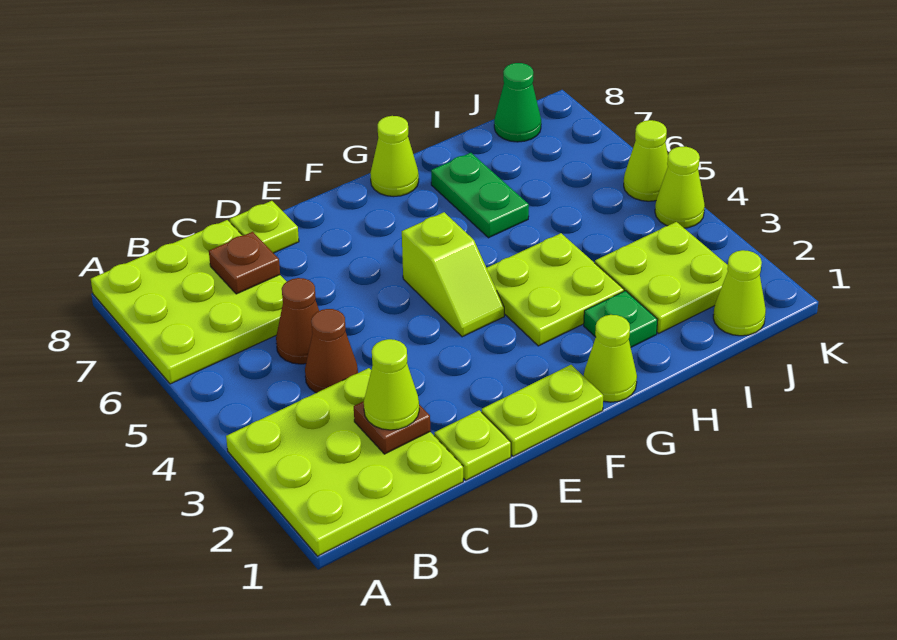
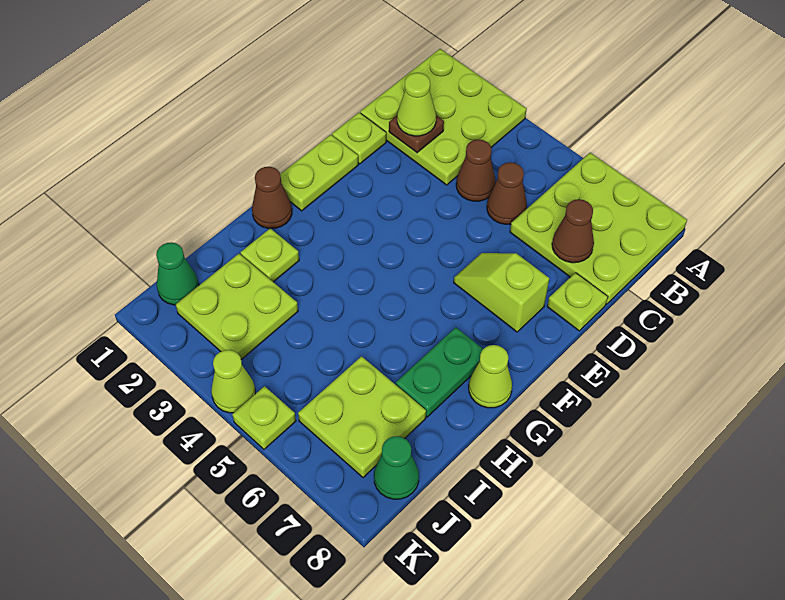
brown 1x1 plate [209,232,280,294] -> brown 1x1 cone [552,199,594,263]
lime 1x2 slope [402,212,504,337] -> lime 1x2 slope moved to [454,253,549,332]
lime 1x1 cone [584,315,637,402] -> brown 1x1 cone [252,167,292,229]
lime 2x2 plate [487,233,624,346] -> lime 2x2 plate moved to [298,356,426,478]
green 1x1 plate [584,291,658,347] -> lime 1x1 plate [241,228,299,282]
green 1x2 plate [431,153,529,238] -> green 1x2 plate turned to [396,327,483,417]
lime 1x1 cone [713,250,766,336] -> green 1x1 cone [156,242,199,305]
lime 1x1 cone [624,120,668,201] -> lime 1x1 plate [232,386,296,449]

